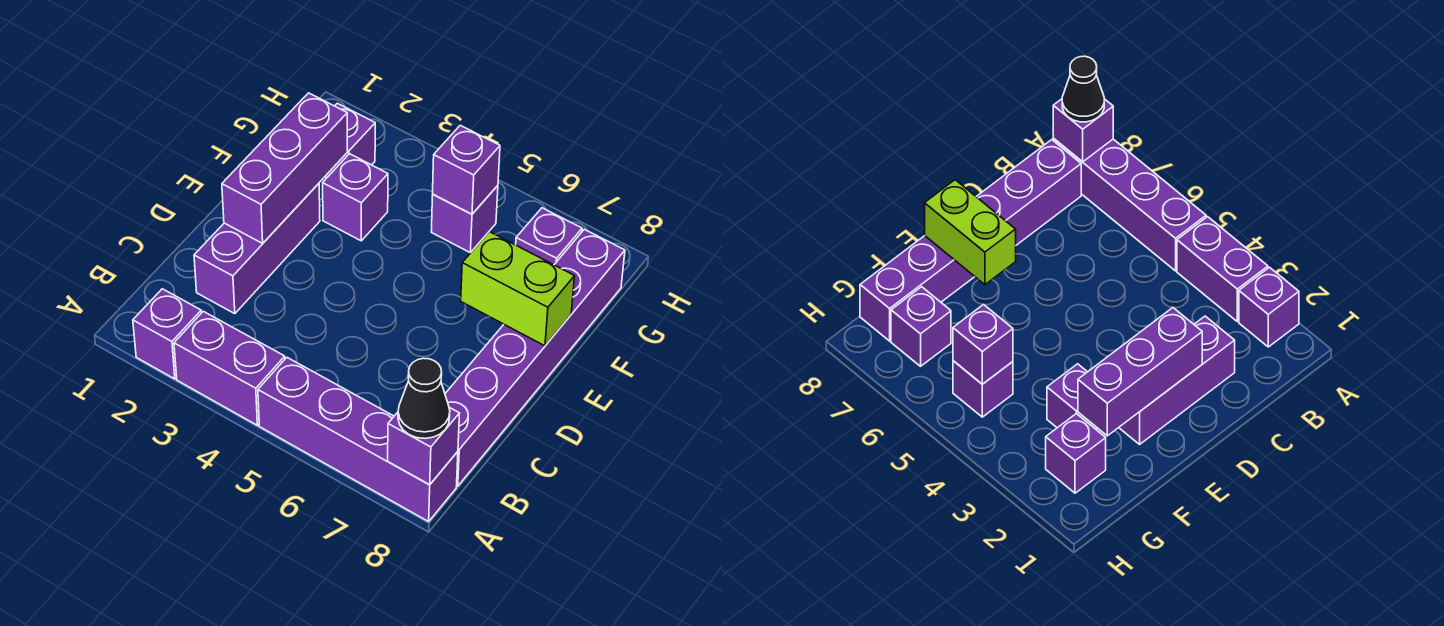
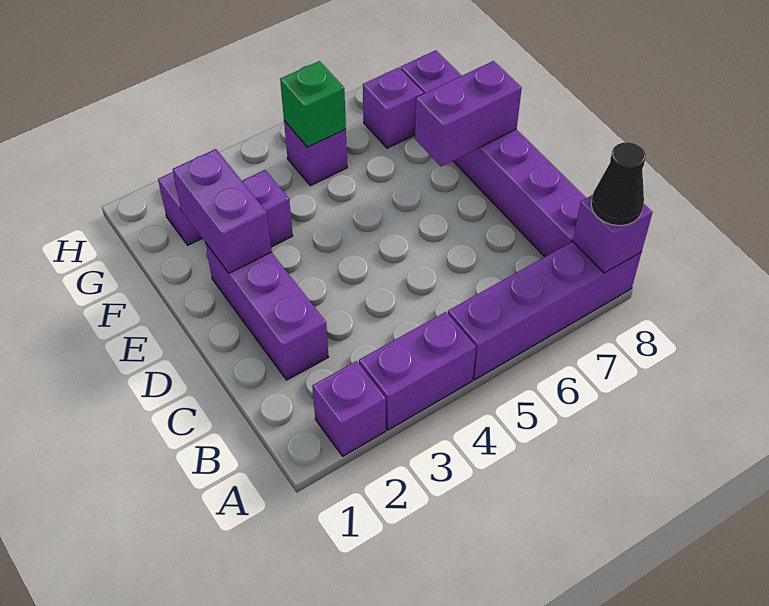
purple 1x3 brick [222,93,348,243] -> purple 1x2 brick [173,149,272,273]
lime 1x2 brick [461,232,575,346] -> purple 1x2 brick [415,61,522,167]
purple 1x1 brick [433,125,500,214] -> green 1x1 brick [280,61,346,147]

